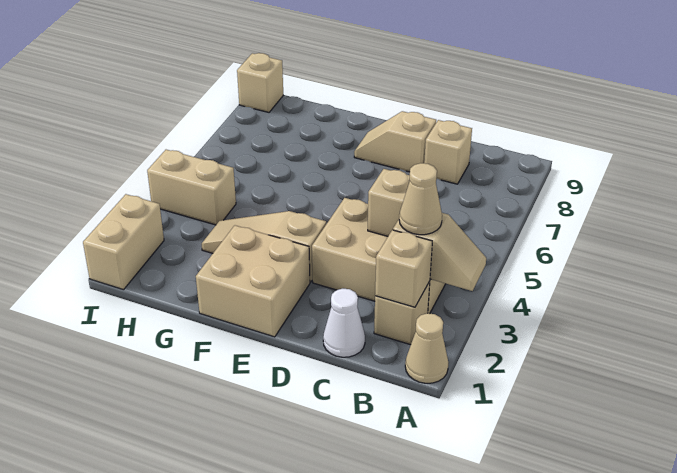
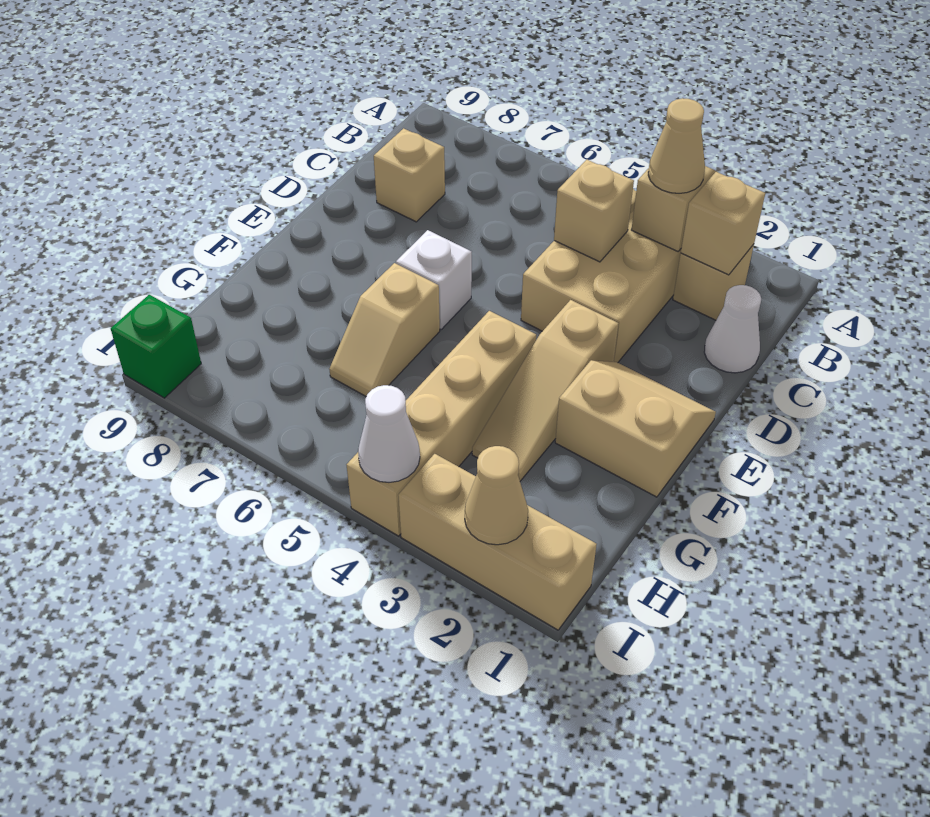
tan 1x1 cone [405,313,448,383] -> tan 1x1 cone moved to [465,446,528,545]
tan 1x2 slope [354,111,436,172] -> tan 1x2 slope moved to [329,263,440,396]
tan 2x2 brick [196,225,310,337] -> tan 2x2 slope [555,360,716,497]
none -> white 1x1 brick [396,230,472,329]
tan 1x2 brick [147,150,236,225] -> tan 1x4 brick [347,311,536,536]
tan 1x2 brick [83,194,164,290] -> tan 1x3 brick [398,454,597,630]
none -> white 1x1 cone [358,385,420,482]
tan 1x1 brick [237,53,283,112] -> green 1x1 brick [111,295,201,398]

